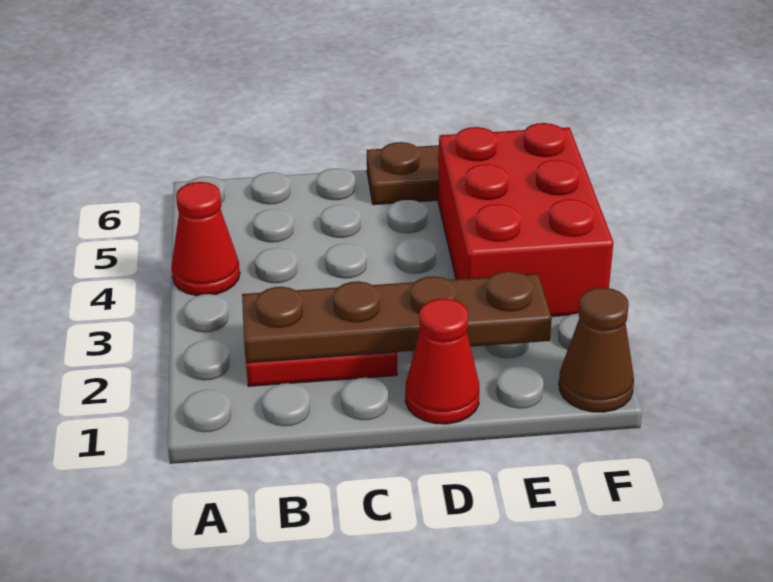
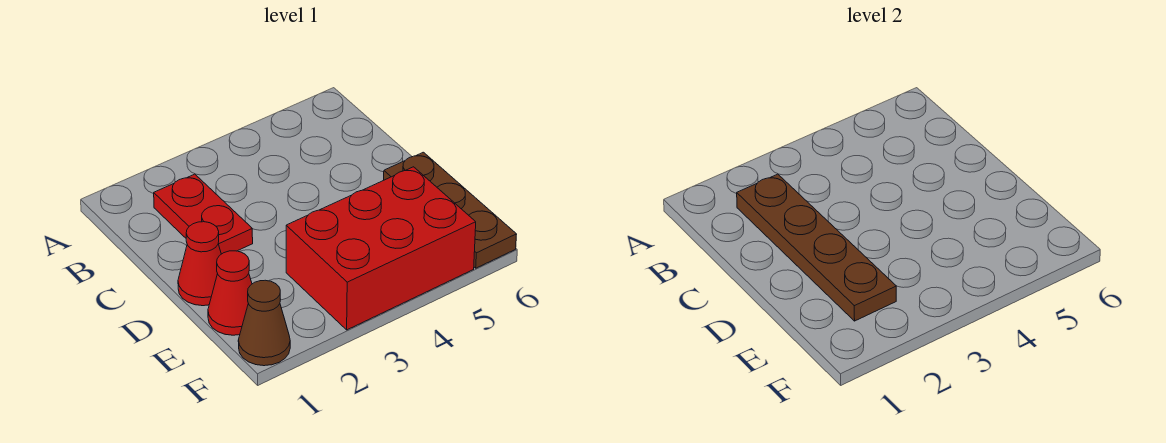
red 1x1 cone [172,182,240,296] -> red 1x1 cone moved to [208,251,252,335]

